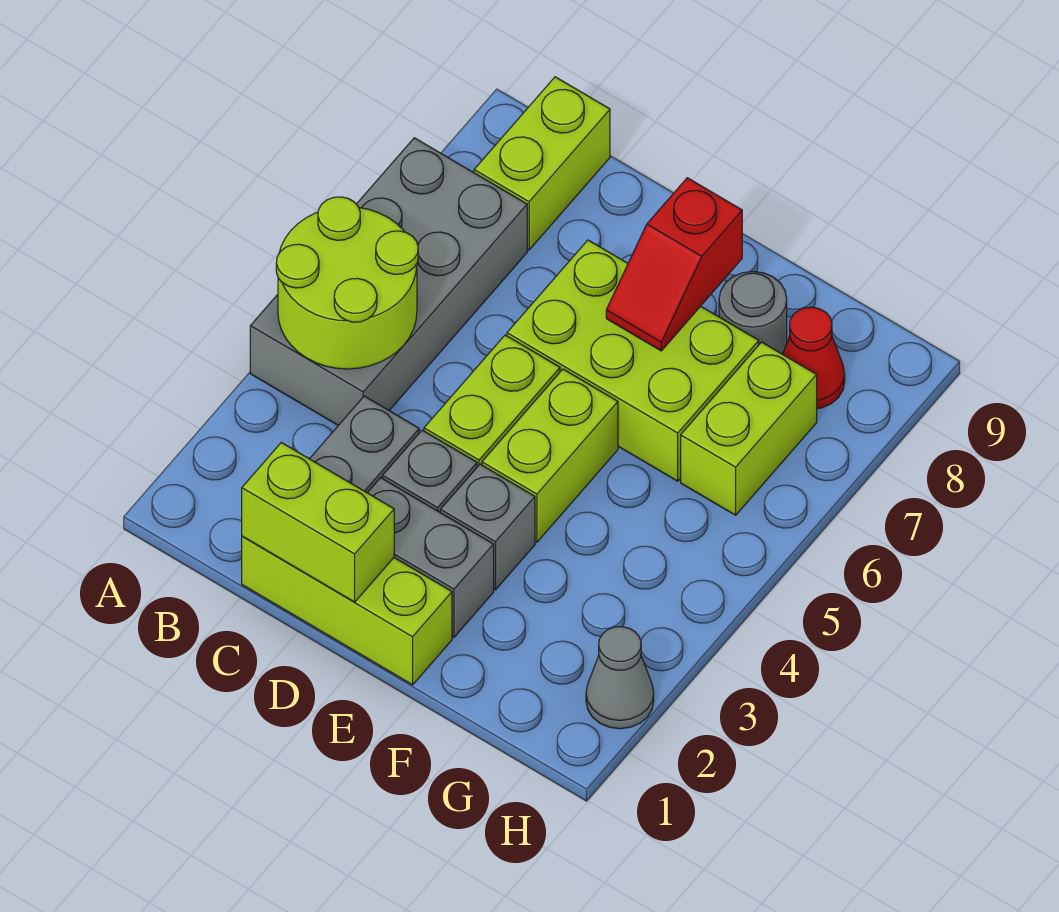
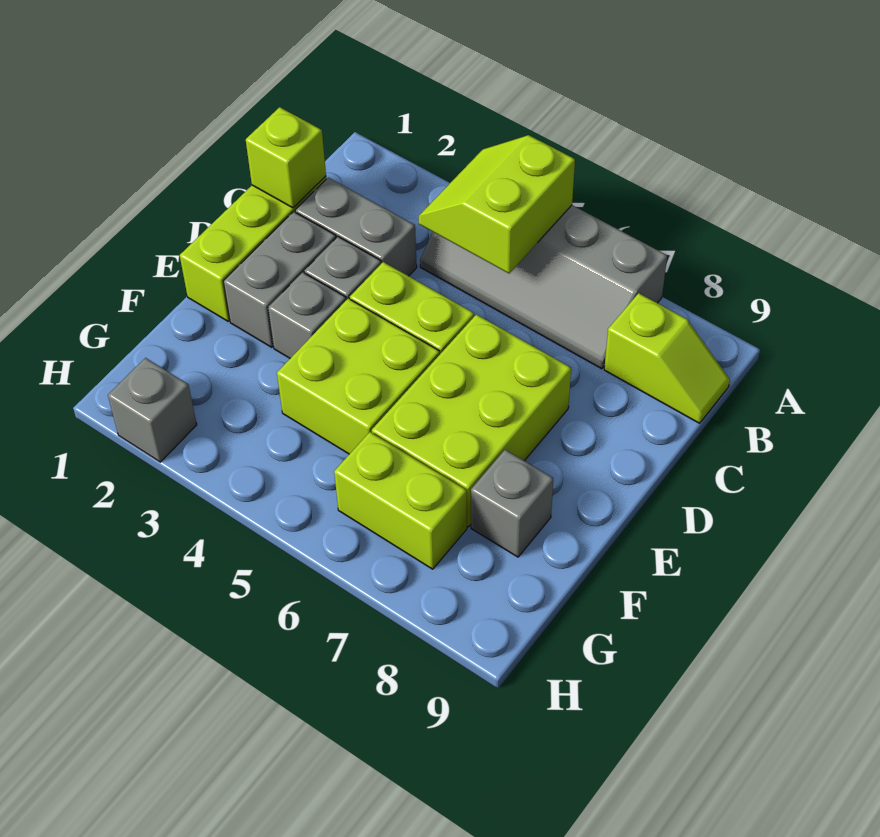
grey 2x4 brick [250,138,527,425] -> grey 2x4 slope [420,205,667,369]
lime 2x2 round brick [276,197,418,369] -> lime 2x2 slope [419,135,575,273]
lime 1x2 brick [474,77,610,250] -> lime 1x2 slope [604,293,730,423]
lime 1x2 brick [242,442,394,602] -> lime 1x1 brick [246,107,326,208]
lime 1x2 brick [482,369,618,542] -> lime 2x2 brick [277,299,440,454]
red 1x2 slope [606,178,742,351] -> none
grey 1x1 round brick [719,271,787,354] -> grey 1x1 brick [471,450,553,557]
red 1x1 cone [783,307,845,409] -> none
grey 1x1 cone [586,627,654,729] -> grey 1x1 brick [108,358,197,462]

